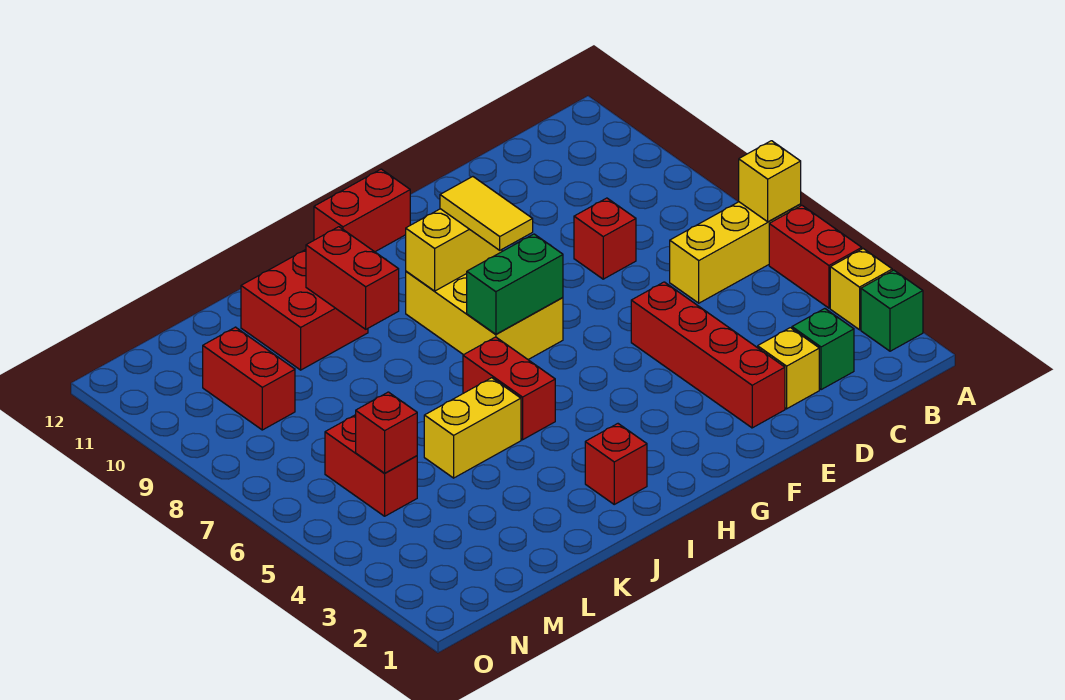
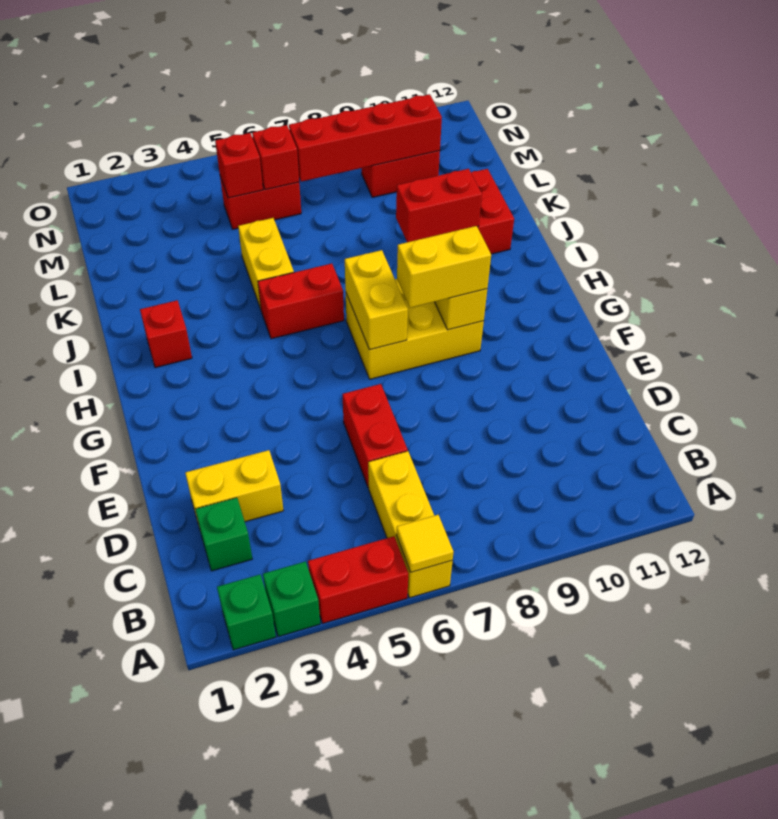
yellow 1x1 brick [830,249,892,330] -> green 1x1 brick [263,561,320,637]
yellow 1x1 brick [739,141,801,222] -> yellow 1x1 tile [396,515,454,572]
yellow 1x1 brick [758,328,819,409] -> yellow 1x2 brick [185,450,284,525]
red 1x1 brick [574,198,636,279] -> red 1x1 brick moved to [252,125,299,190]
red 1x4 brick [631,282,785,428] -> red 1x4 brick moved to [289,94,442,182]
green 1x2 brick [467,234,563,334] -> yellow 1x2 brick [345,250,408,350]
yellow 1x2 tile [440,177,533,250] -> yellow 1x2 brick [397,226,491,308]
red 1x2 brick [314,169,410,252] -> red 1x2 brick moved to [343,384,408,488]

